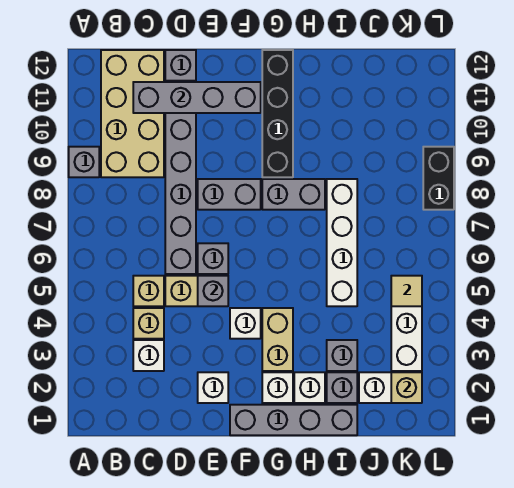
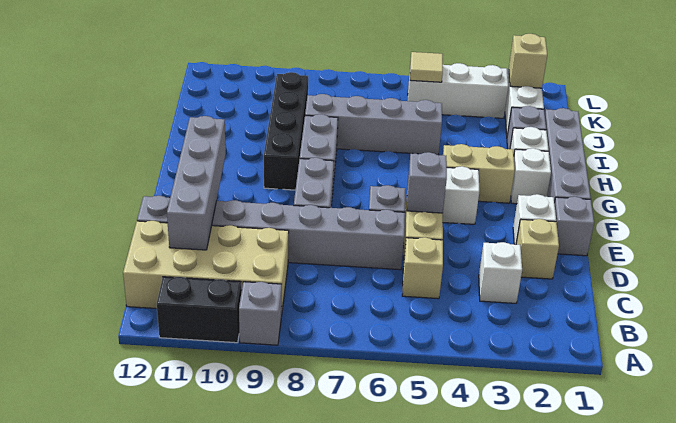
tan 1x1 brick [133,308,164,339] -> tan 1x1 brick moved to [516,219,559,279]
black 1x4 brick [262,50,293,177] -> black 1x4 brick turned to [264,72,308,190]
grey 1x1 brick [327,340,357,371] -> grey 1x1 brick moved to [554,197,594,256]
white 1x4 brick [327,179,357,306] -> grey 1x4 brick [305,94,442,155]
black 1x2 brick [423,147,454,210] -> black 1x2 brick moved to [157,277,242,343]

